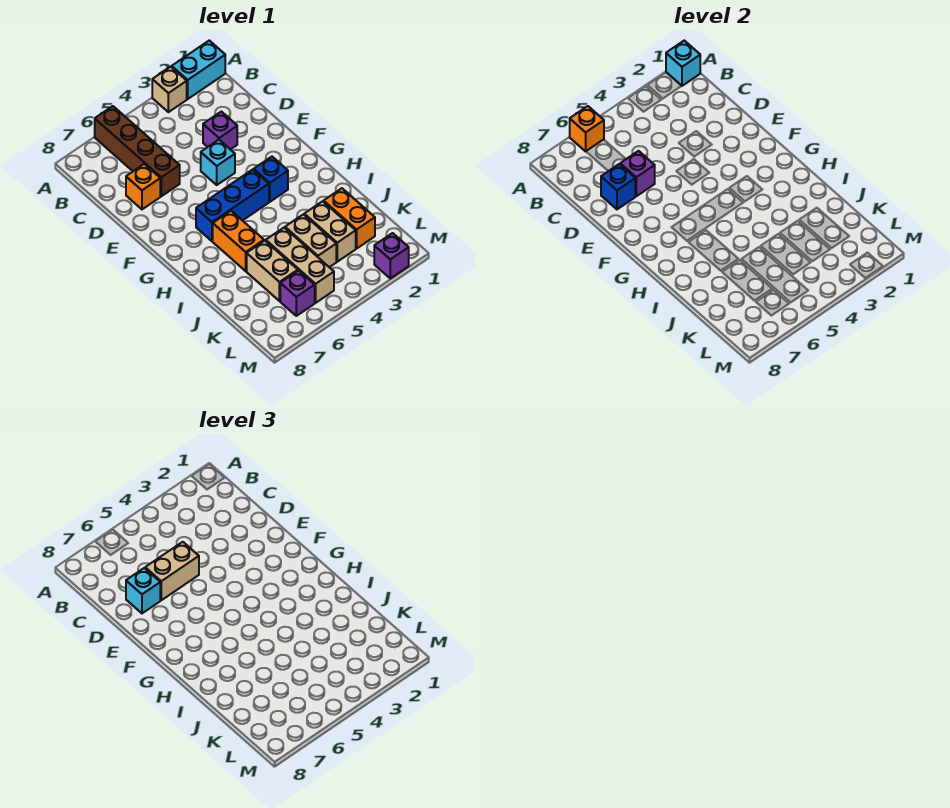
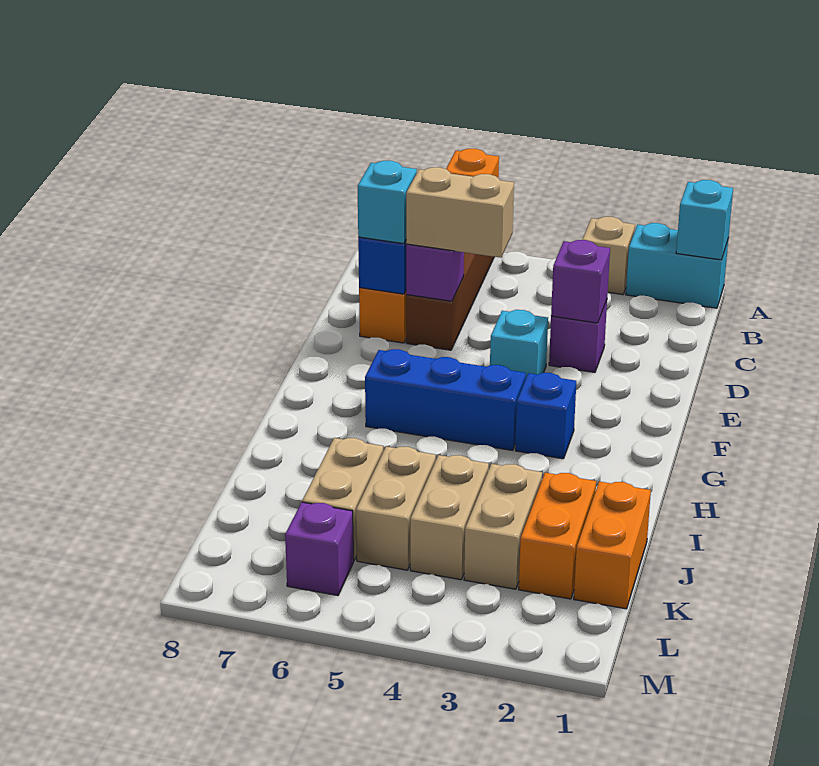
orange 1x2 brick [213,211,264,271] -> orange 1x2 brick moved to [574,481,651,609]
tan 1x3 brick [266,228,334,303] -> tan 1x2 brick [356,446,436,570]
purple 1x1 brick [374,233,409,278] -> purple 1x1 brick moved to [551,240,610,323]

